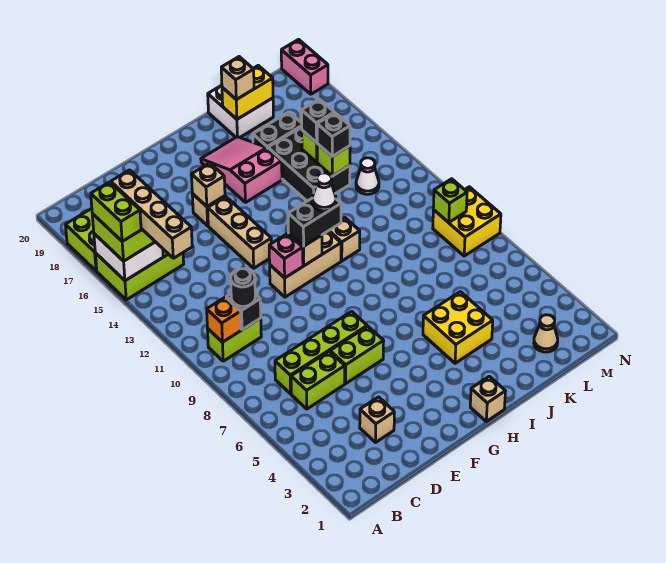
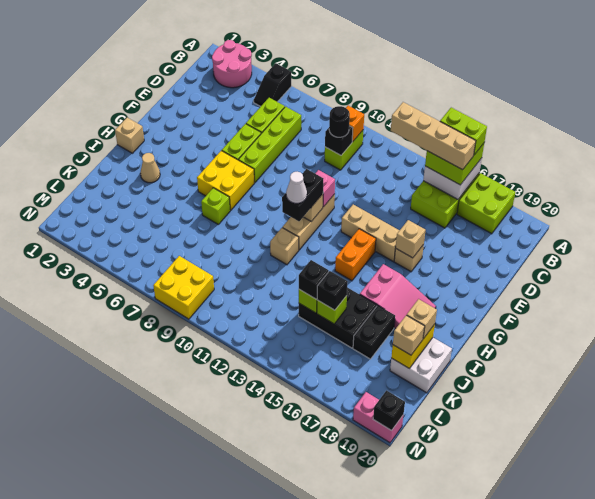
none -> pink 2x2 round brick [212,40,252,88]
none -> black 1x2 slope [254,63,291,107]
tan 1x1 brick [360,397,394,442] -> tan 1x1 brick moved to [393,315,425,355]
none -> orange 1x2 brick [335,229,376,281]
yellow 2x2 brick [423,292,493,363] -> yellow 2x2 brick moved to [197,151,254,210]
tan 1x1 cone [534,315,558,352] -> tan 1x1 cone moved to [140,153,160,183]
white 1x1 cone [356,158,379,194] -> none
lime 1x1 brick [433,179,467,222] -> lime 1x1 brick moved to [201,188,230,224]
none -> black 1x1 brick [373,391,405,431]

